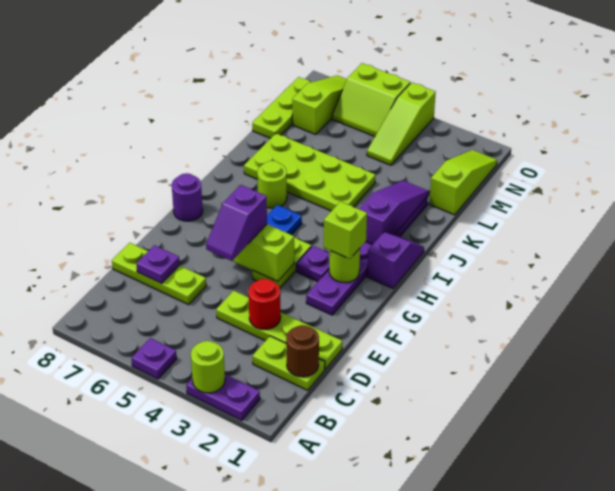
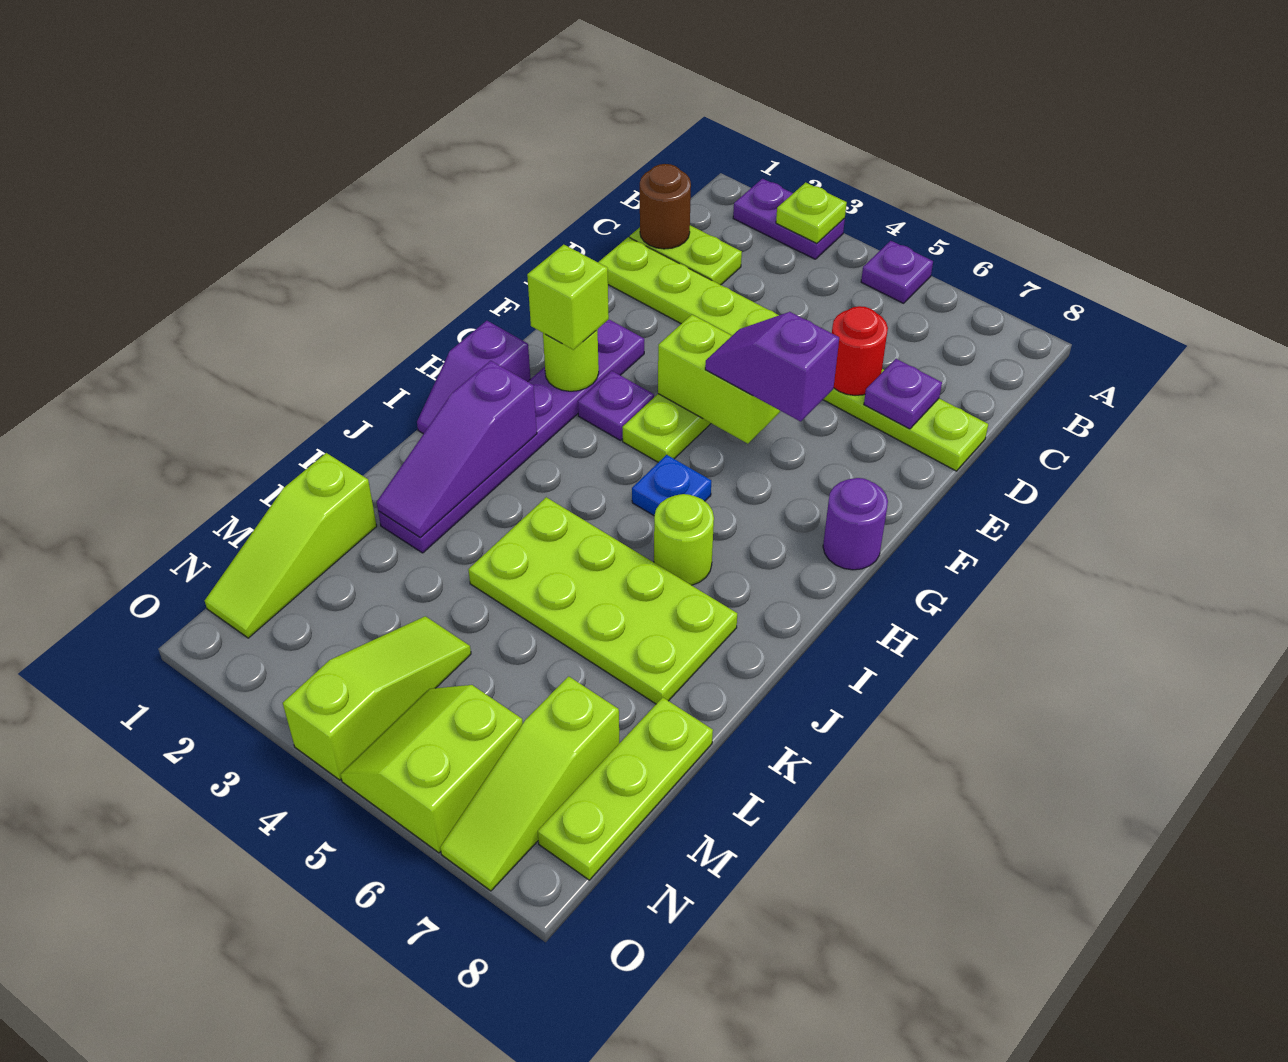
lime 1x1 round brick [191,341,225,393] -> lime 1x1 plate [776,182,847,243]
red 1x1 round brick [248,279,281,329] -> red 1x1 round brick moved to [832,306,888,395]
purple 1x2 slope [206,185,267,261] -> purple 1x2 slope turned to [705,312,839,422]
lime 2x2 slope [332,63,410,136] -> lime 2x2 slope turned to [340,685,523,853]

